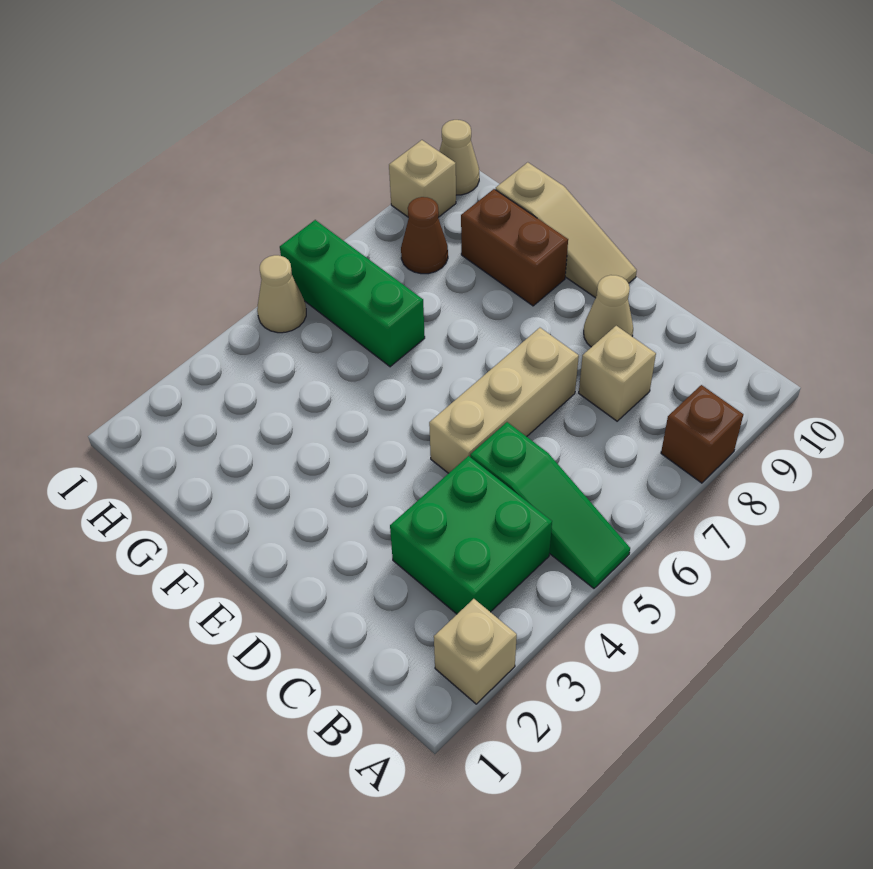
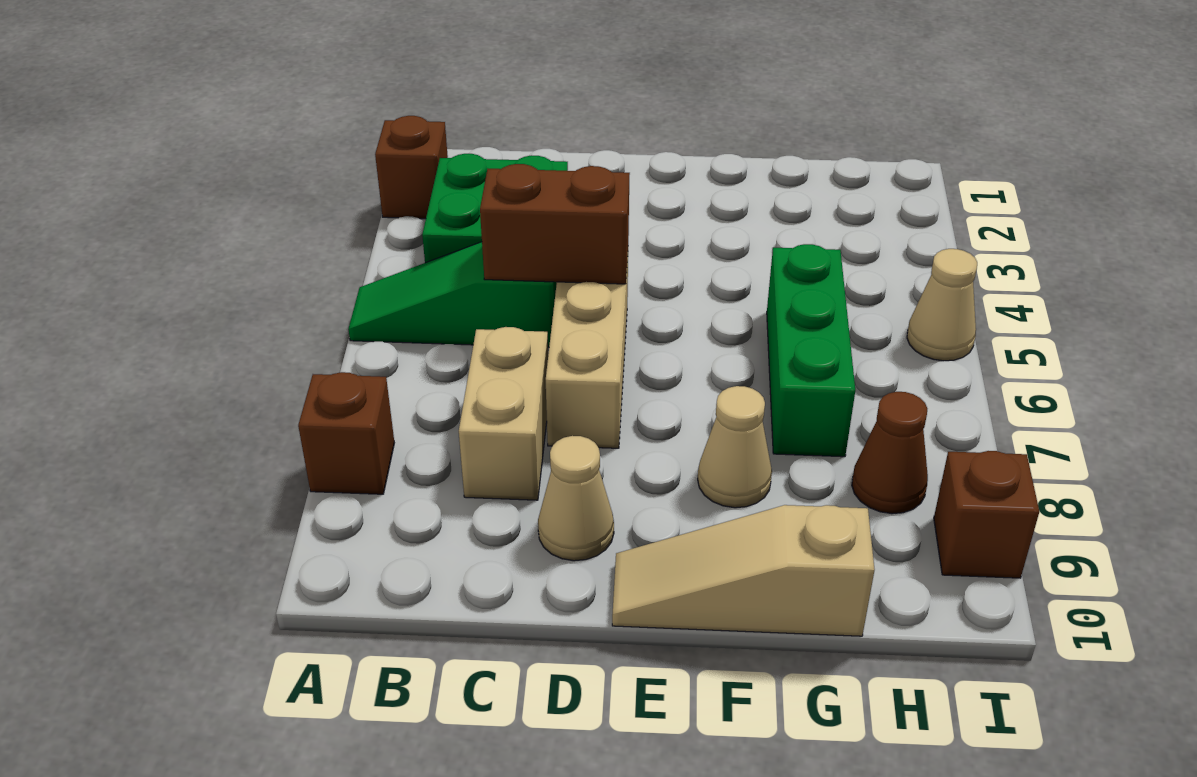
tan 1x1 brick [434,599,517,704] -> brown 1x1 brick [375,116,448,219]
tan 1x1 brick [579,326,656,421] -> tan 1x2 brick [459,327,548,500]
brown 1x2 brick [461,189,568,306] -> brown 1x2 brick moved to [480,164,630,284]
green 1x3 brick [280,220,425,367] -> green 1x3 brick turned to [767,244,855,457]
tan 1x1 brick [389,140,456,217] -> brown 1x1 brick [934,451,1039,578]
tan 1x1 cone [439,120,479,195] -> tan 1x1 cone moved to [698,386,772,508]

